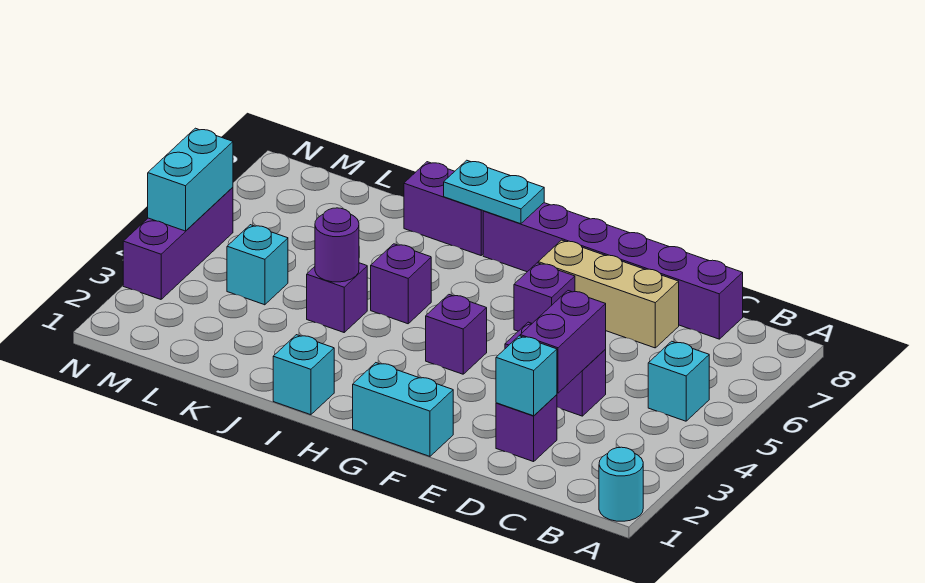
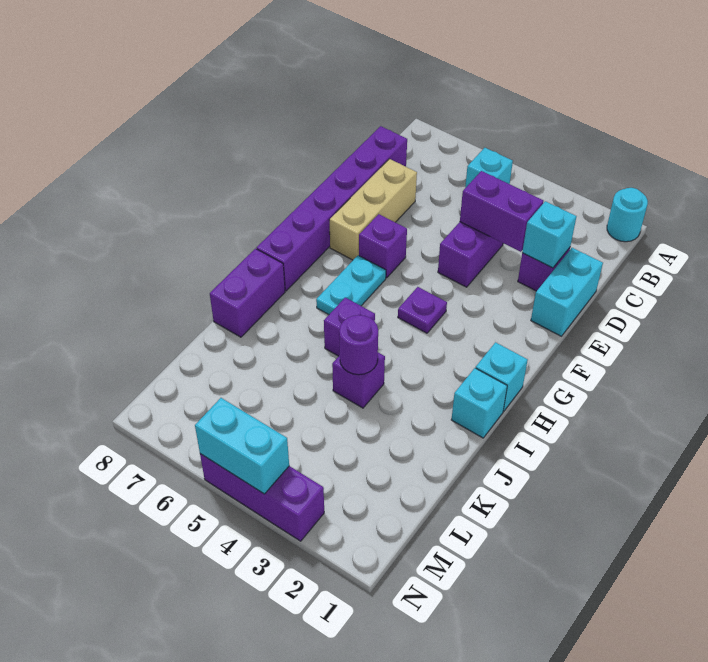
cyan 1x2 brick [353,363,453,456] -> cyan 1x2 brick moved to [531,248,603,336]
purple 1x1 brick [426,295,487,374] -> purple 1x1 plate [398,287,447,333]
cyan 1x2 plate [444,160,544,224] -> cyan 1x2 plate moved to [316,255,386,315]
cyan 1x1 brick [227,225,288,305] -> cyan 1x1 brick moved to [476,342,528,411]

